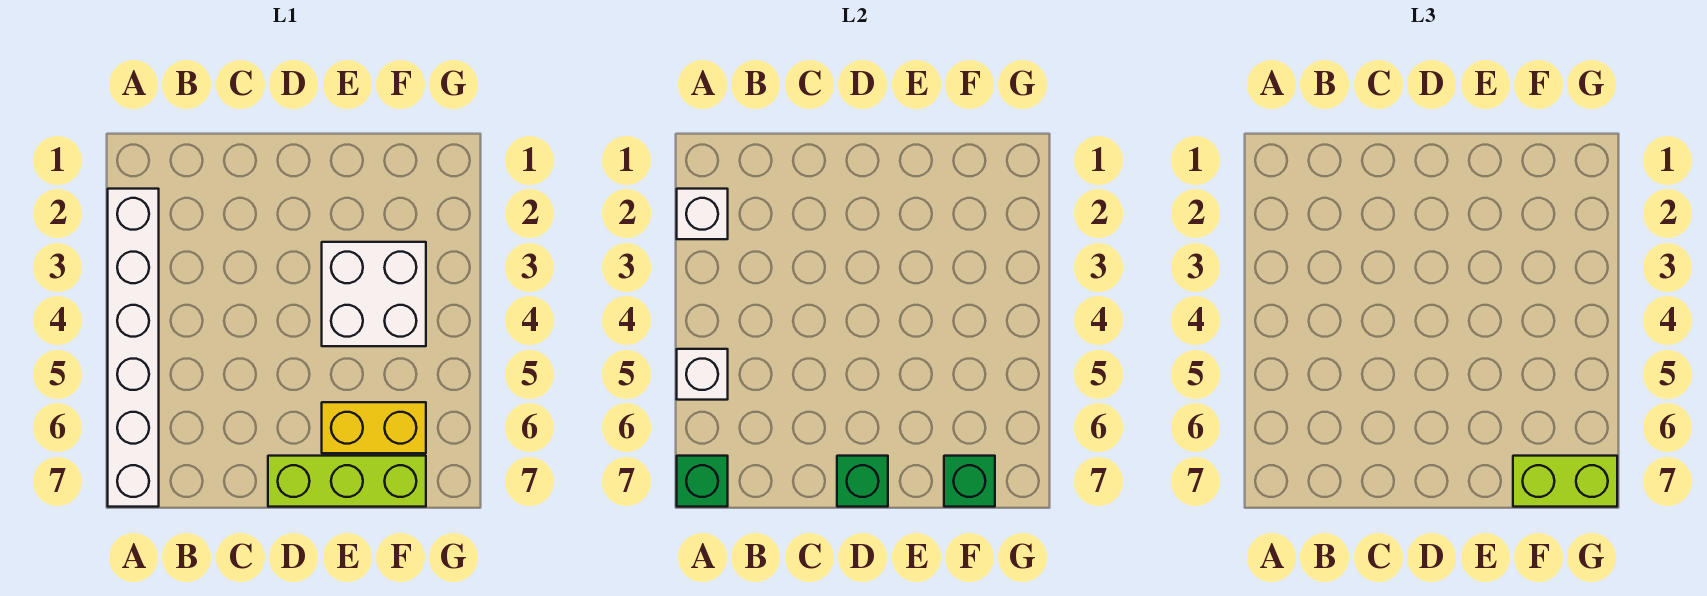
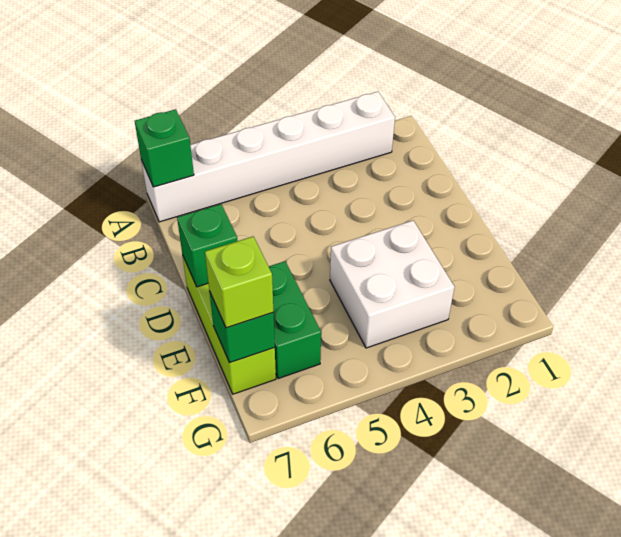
white 1x1 brick [677,189,728,239] -> none
white 1x1 brick [677,349,728,400] -> none
yellow 1x2 brick [322,402,426,453] -> green 1x2 brick [269,261,321,379]
lime 1x2 brick [1513,456,1617,507] -> lime 1x1 brick [205,237,273,328]

